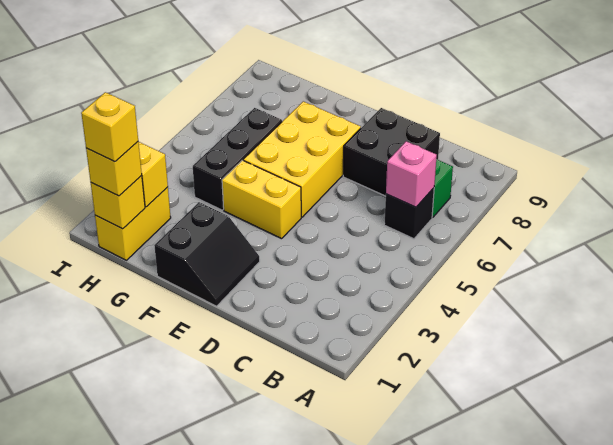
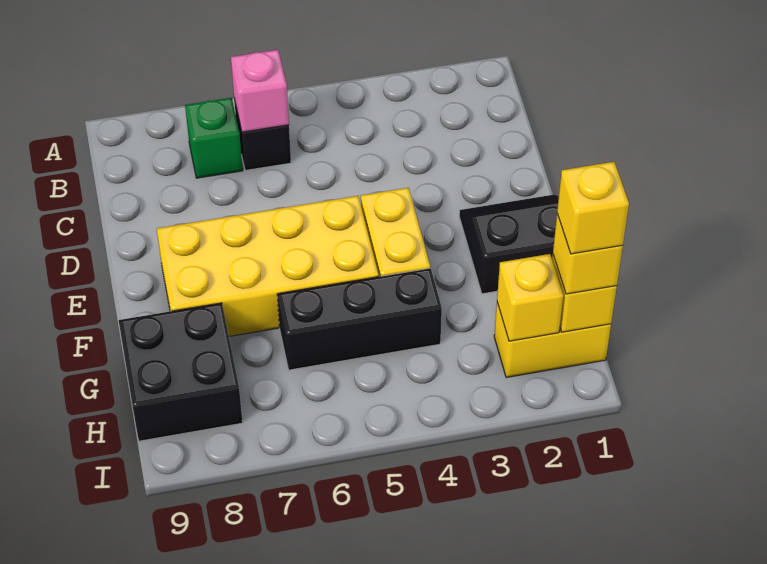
black 2x2 brick [343,108,440,196] -> black 2x2 brick moved to [119,303,243,441]
yellow 2x3 brick [243,101,361,217] -> yellow 2x4 brick [157,196,379,336]

